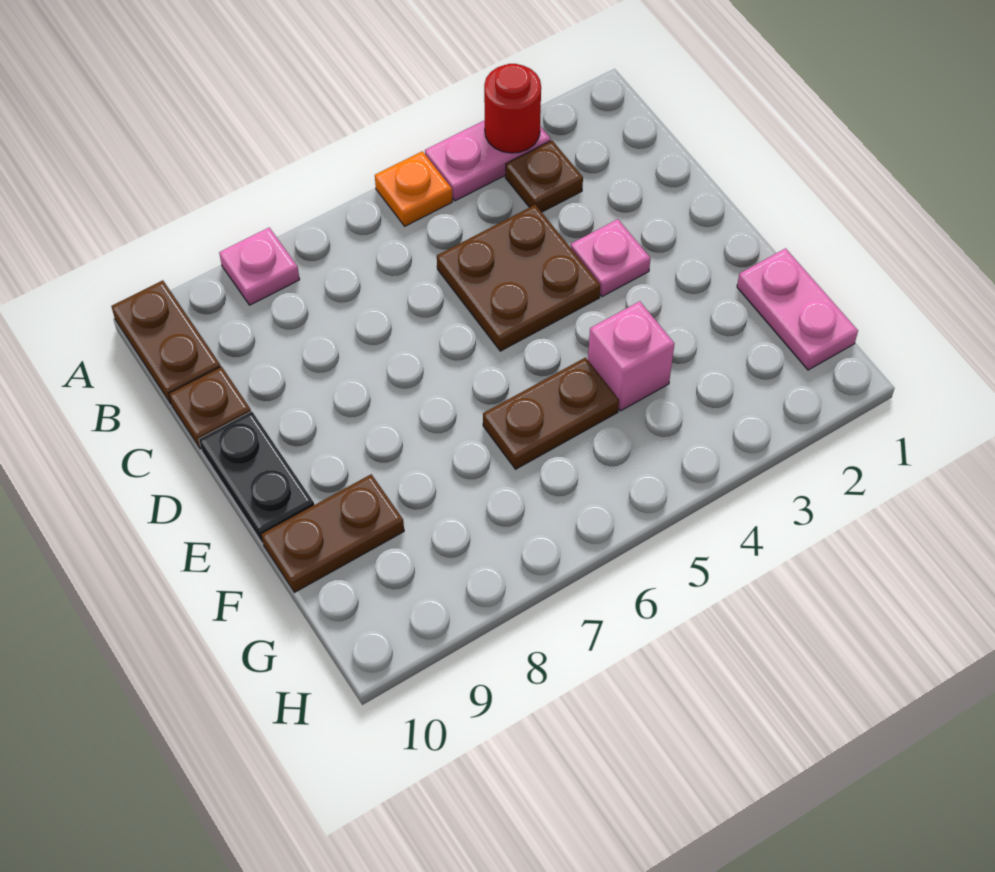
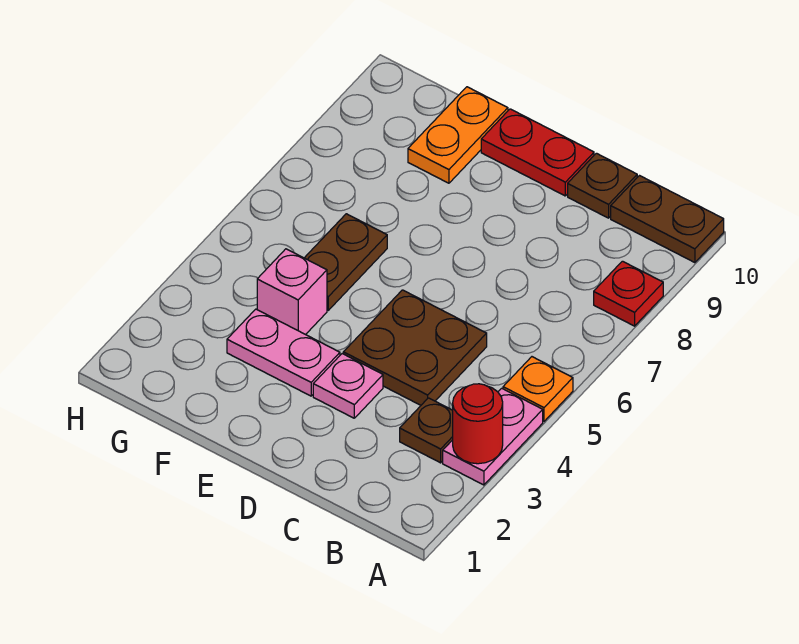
pink 1x1 plate [219,228,300,305] -> red 1x1 plate [594,261,663,326]
black 1x2 plate [199,411,314,543] -> red 1x2 plate [481,109,594,196]
pink 1x2 plate [737,248,858,370] -> pink 1x2 plate moved to [227,309,340,396]
brown 1x2 plate [261,474,404,593] -> orange 1x2 plate [408,87,508,183]

